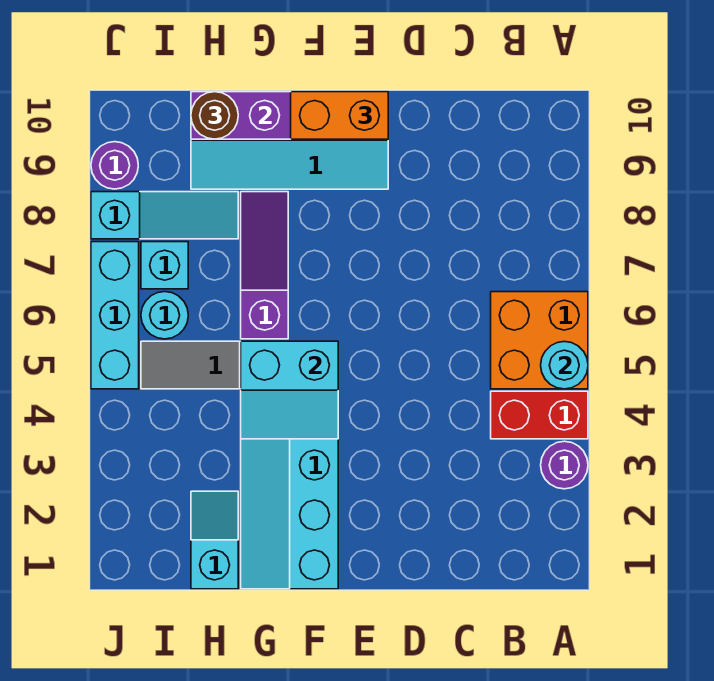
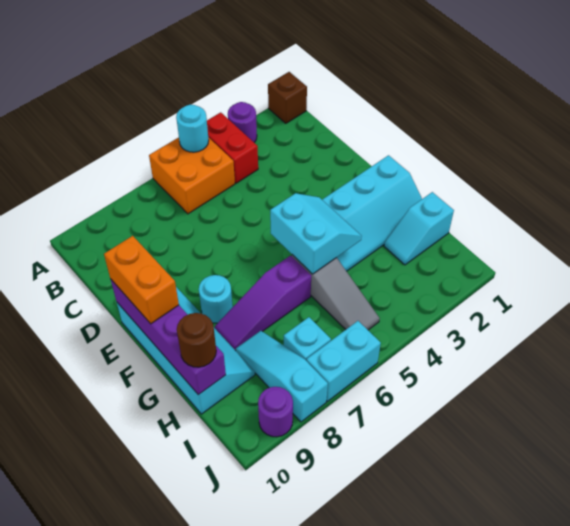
none -> brown 1x1 brick [268,72,307,123]
cyan 1x1 round brick [141,292,188,339] -> cyan 1x1 round brick moved to [199,275,233,323]
cyan 1x3 brick [91,242,139,389] -> cyan 1x2 brick [307,321,381,401]

